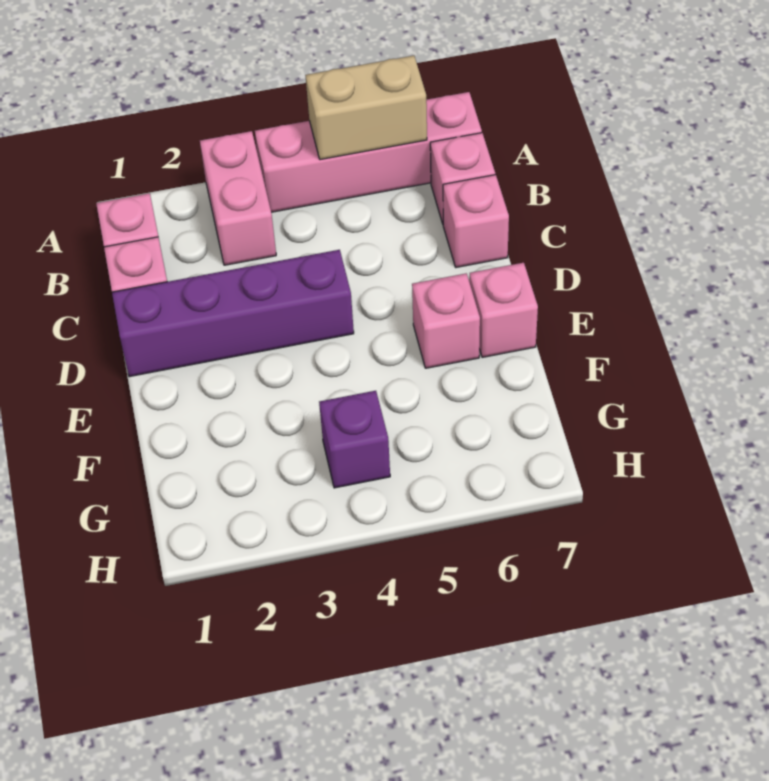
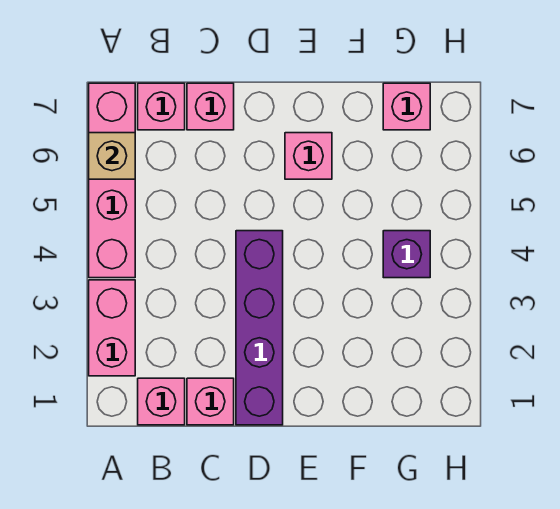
pink 1x2 brick [200,131,276,265] -> pink 1x2 brick turned to [89,280,135,376]
tan 1x2 brick [305,56,427,160] -> tan 1x1 brick [89,133,135,179]
pink 1x1 brick [469,263,538,357] -> pink 1x1 brick moved to [383,83,430,130]

